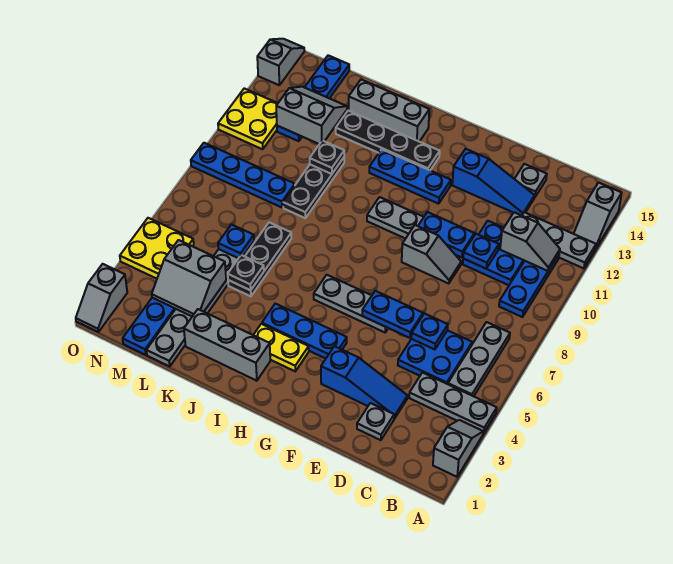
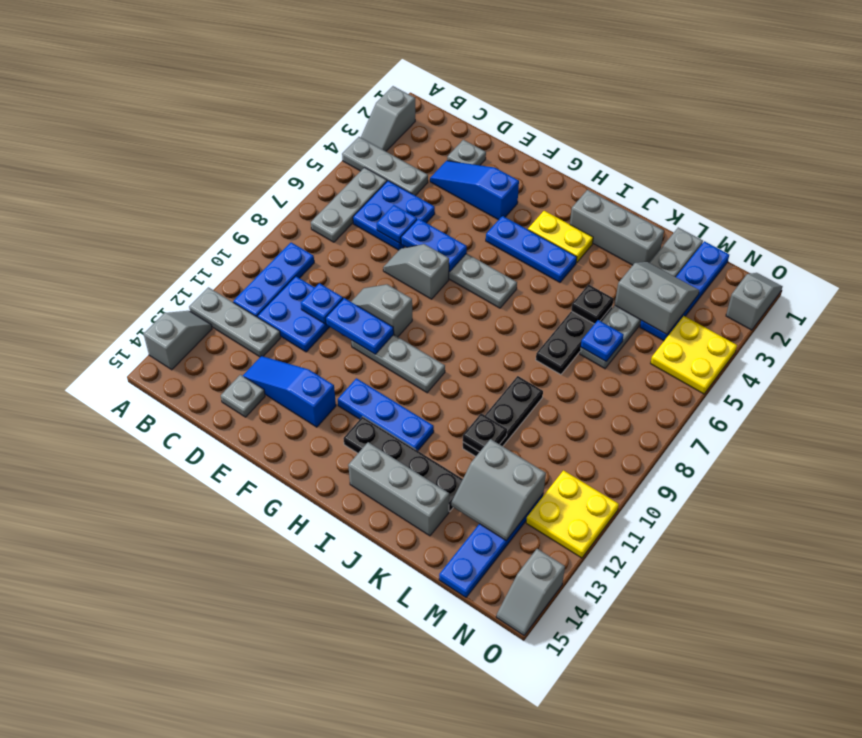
grey 1x2 slope [500,212,560,271] -> grey 1x2 slope moved to [383,244,449,299]
blue 1x4 plate [191,143,295,207] -> none

